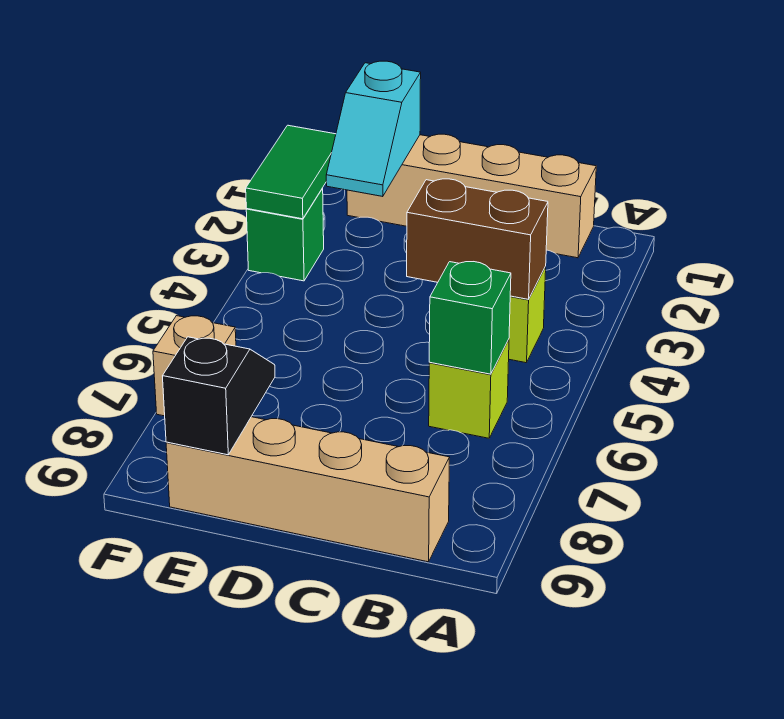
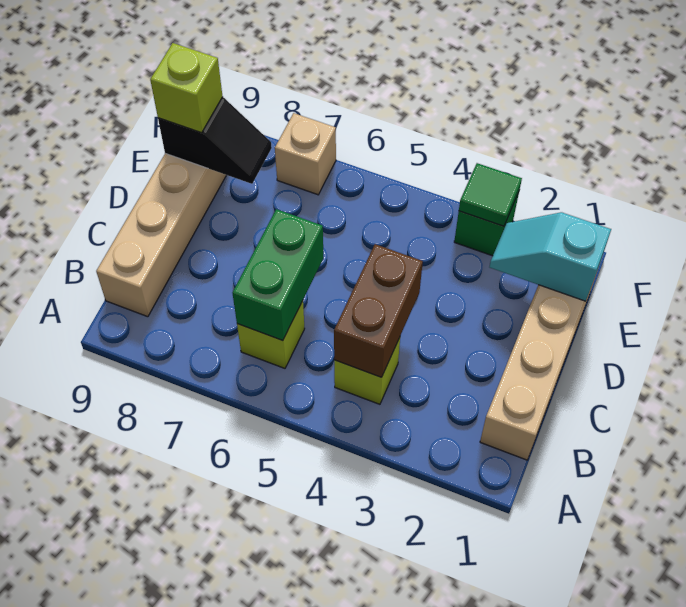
green 1x1 brick [429,262,511,374] -> green 1x2 brick [233,209,323,341]
none -> lime 1x1 brick [150,43,223,133]
green 1x2 tile [246,125,336,219] -> green 1x1 tile [459,163,522,226]

